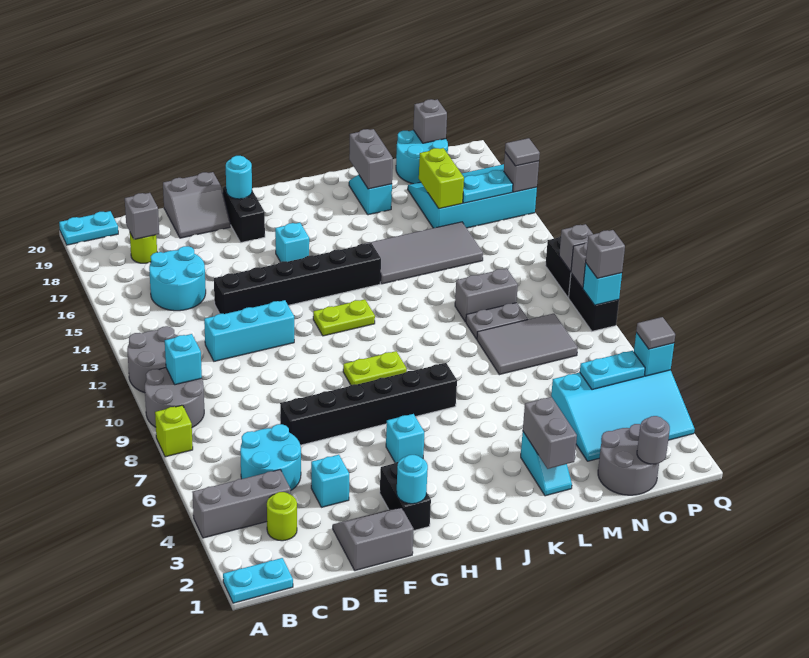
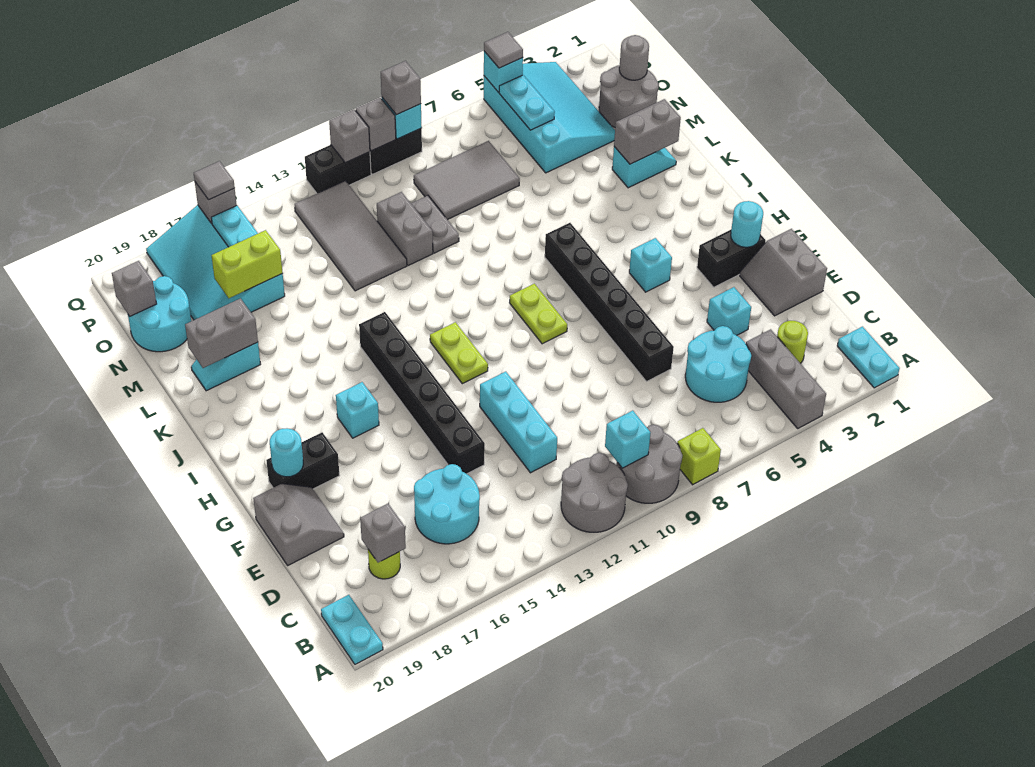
grey 2x4 tile [365,222,483,284] -> grey 2x4 tile moved to [295,181,407,291]
grey 2x3 tile [477,314,578,375] -> grey 2x3 tile turned to [414,141,520,220]

